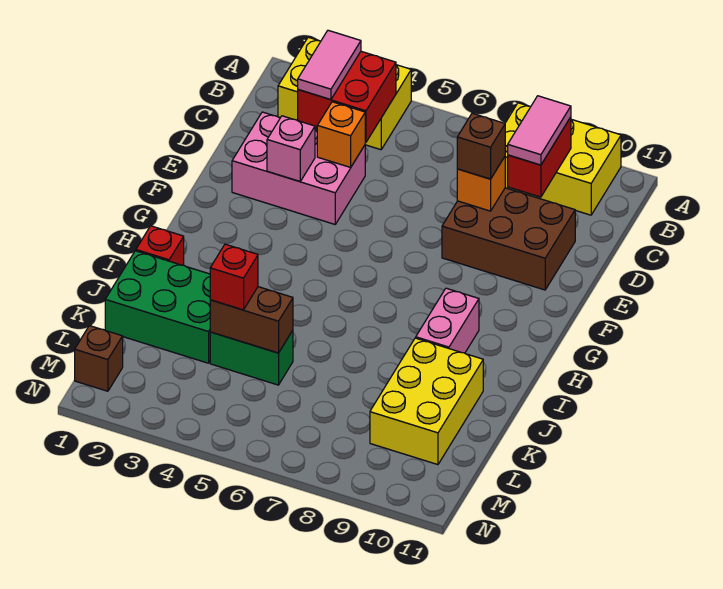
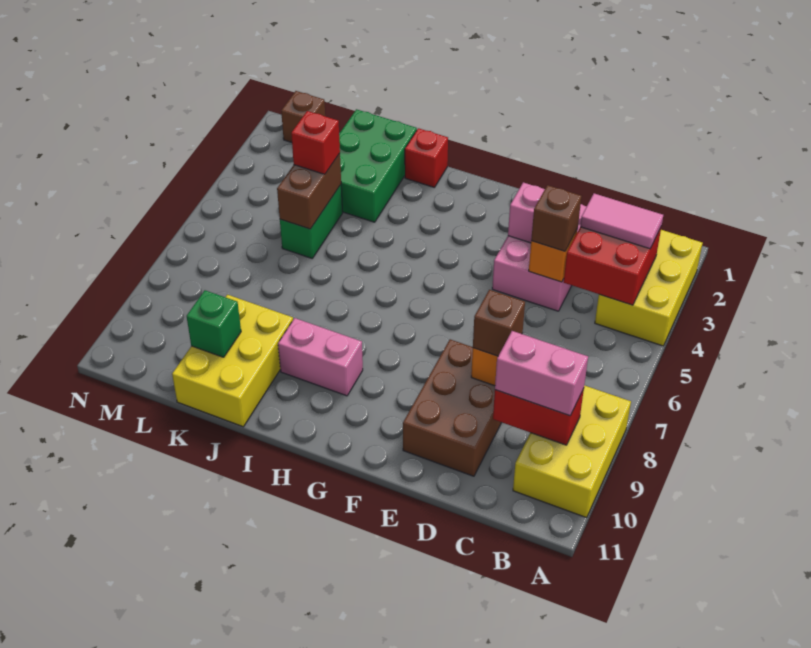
pink 1x2 tile [508,96,571,165] -> pink 1x2 brick [495,331,588,416]
none -> brown 1x1 brick [531,185,581,251]
yellow 2x3 brick [370,338,483,465] -> yellow 2x3 brick turned to [172,295,293,427]
none -> green 1x1 brick [187,290,241,357]

